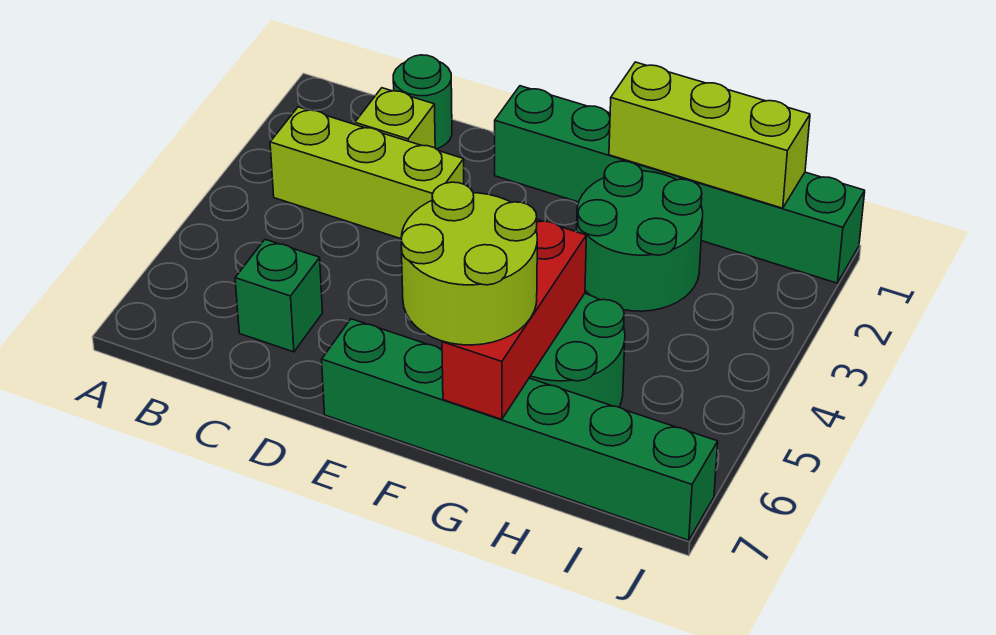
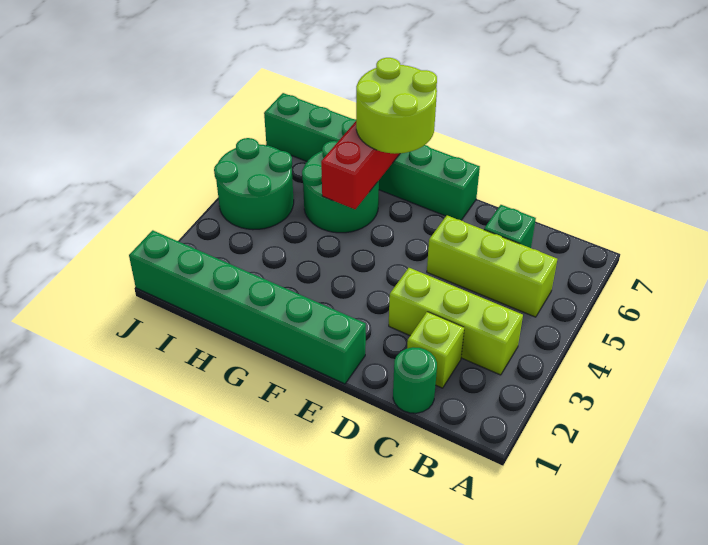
lime 1x3 brick [609,62,810,208] -> lime 1x3 brick moved to [427,216,557,317]
green 2x2 round brick [577,161,703,311] -> green 2x2 round brick moved to [214,138,294,230]

